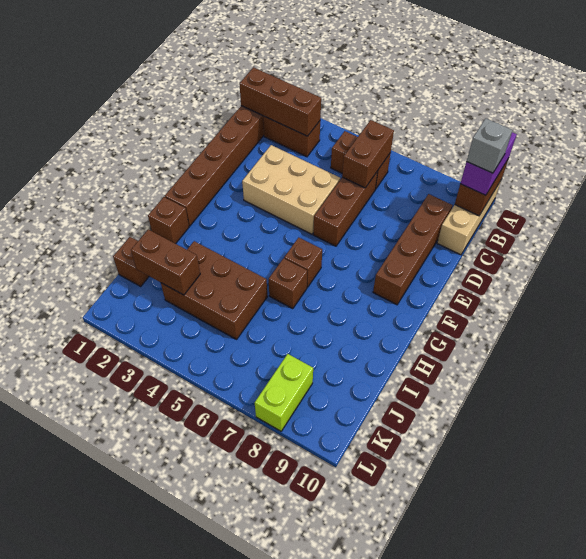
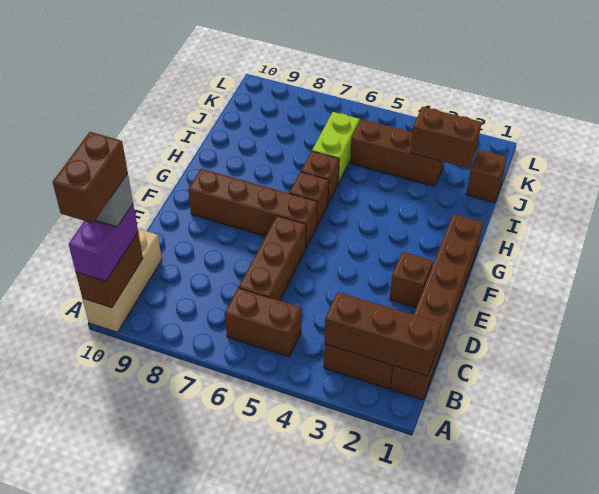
brown 1x2 brick [342,120,394,188] -> brown 1x2 brick moved to [53,132,128,223]
brown 1x4 brick [373,194,453,305] -> brown 1x4 brick turned to [188,169,317,248]
tan 2x3 brick [242,145,340,234] -> none
brown 1x1 brick [148,197,189,244] -> brown 1x1 brick moved to [390,252,433,308]
brown 2x3 brick [161,241,267,339] -> brown 1x3 brick [350,119,444,186]
lime 1x2 brick [255,354,313,431] -> lime 1x2 brick moved to [312,112,360,183]

